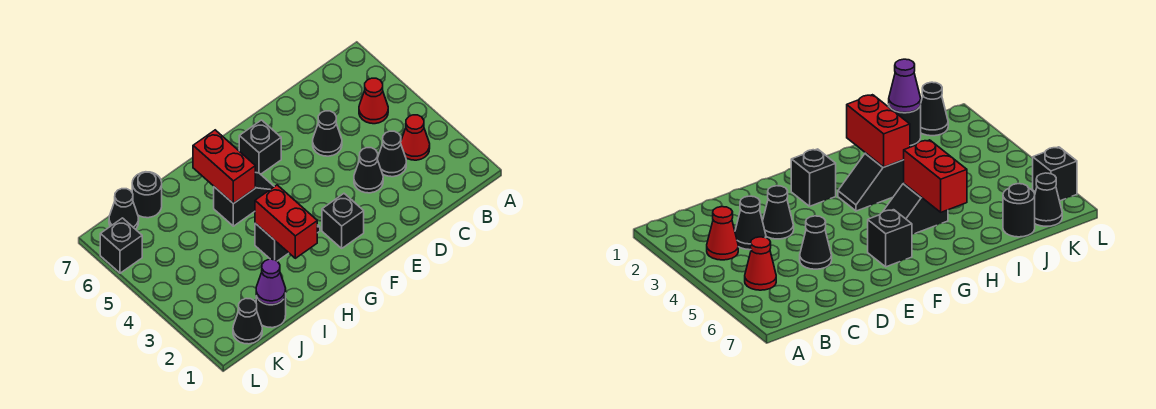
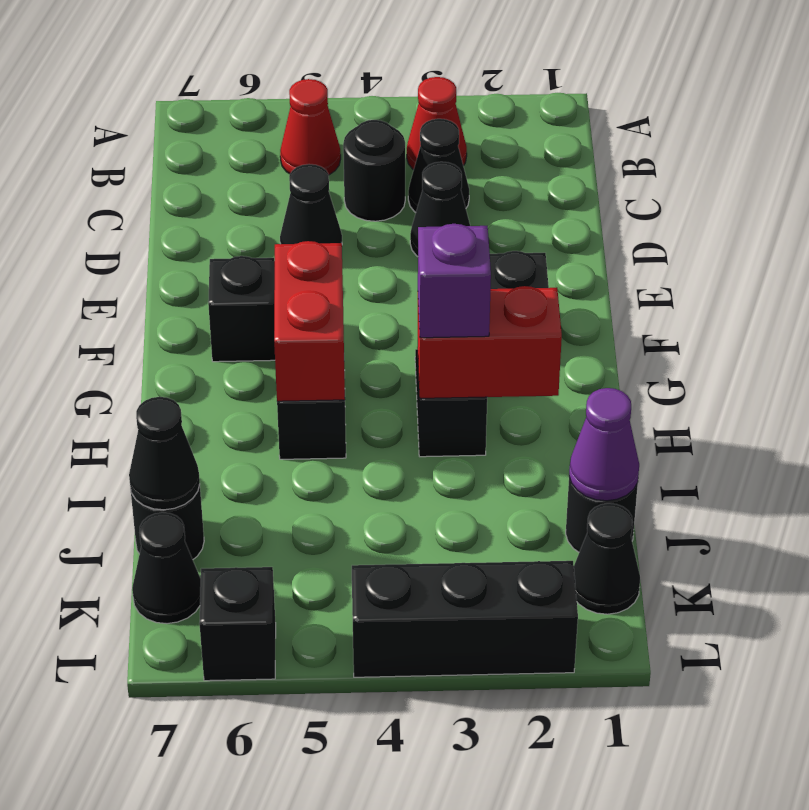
none -> black 1x1 round brick [343,120,405,221]
none -> purple 1x1 brick [418,224,491,338]
red 1x2 brick [193,130,255,204] -> red 1x2 brick turned to [274,241,345,401]
none -> black 1x1 cone [129,397,200,510]
none -> black 1x3 brick [352,561,578,677]

